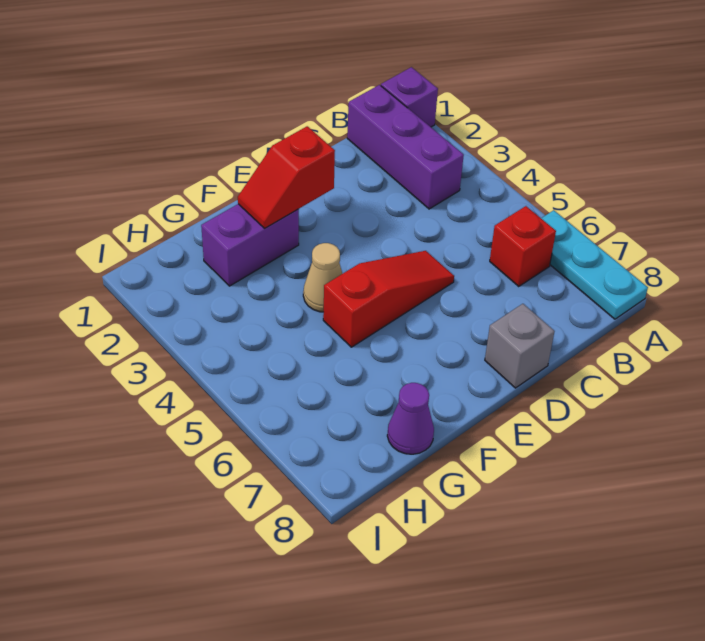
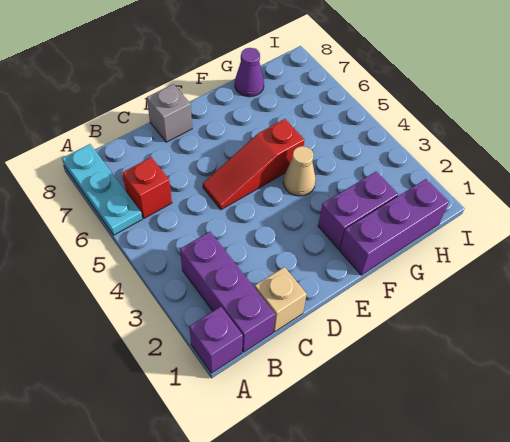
none -> tan 1x1 brick [255,267,307,332]
red 1x2 slope [238,126,335,228] -> none
none -> purple 1x3 brick [340,179,449,275]

